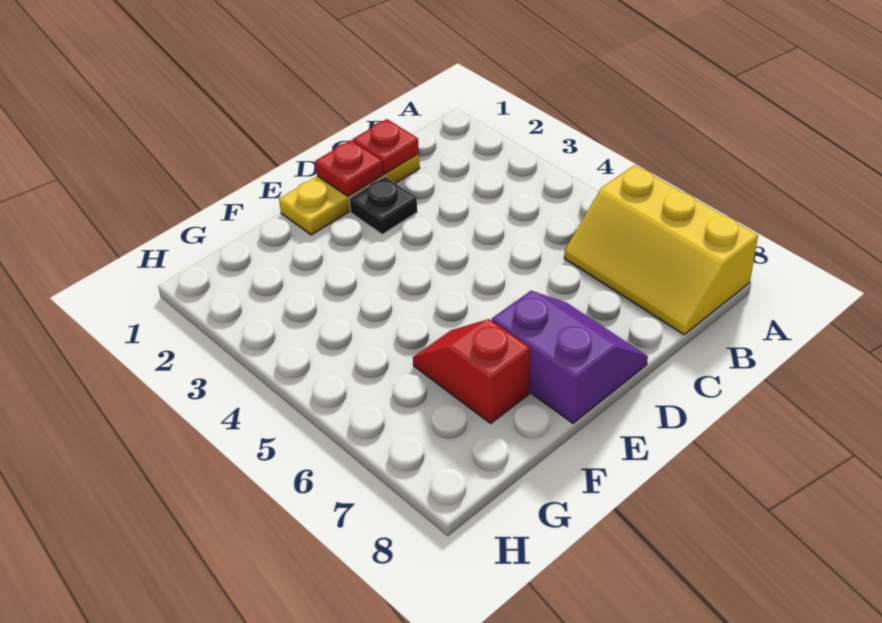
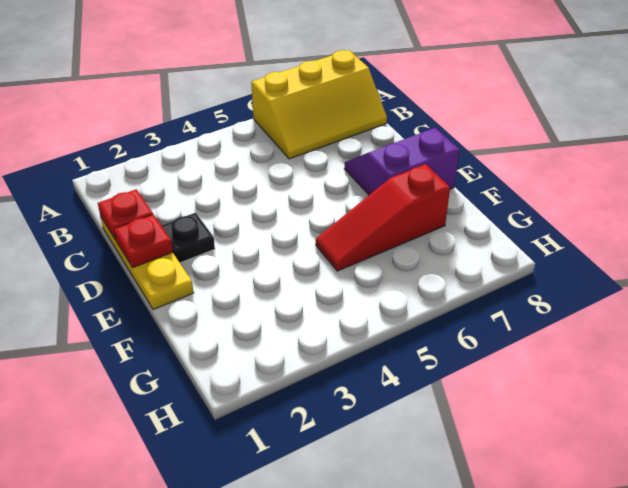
red 1x2 slope [413,319,530,423] -> red 1x3 slope [316,164,450,271]

